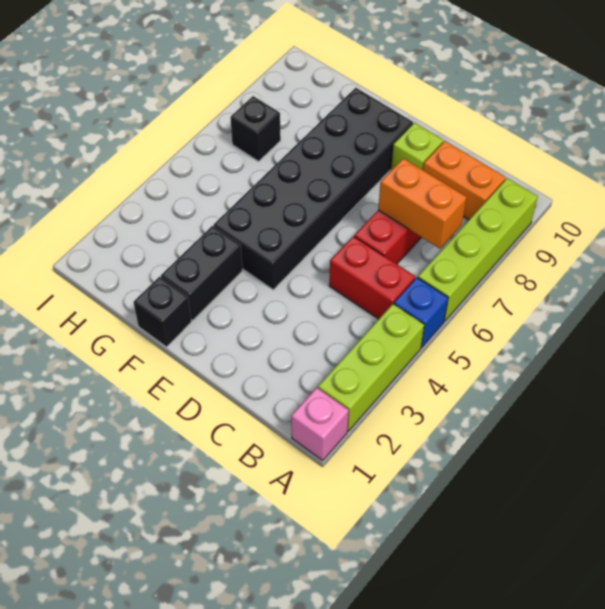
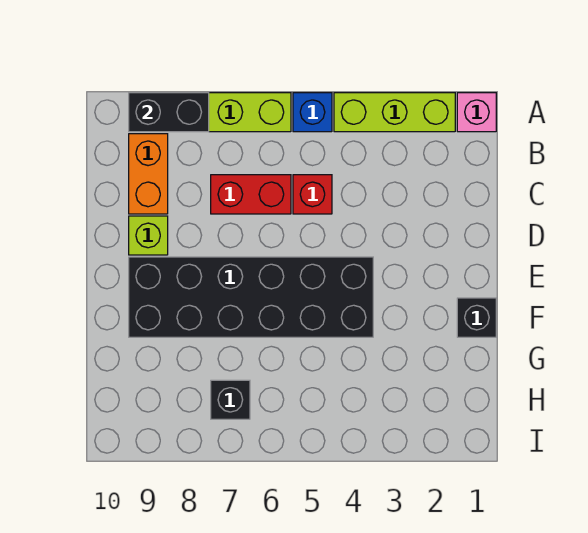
red 1x2 brick [329,236,415,319] -> red 1x1 brick [293,175,332,214]
orange 1x2 brick [378,158,467,249] -> none
black 1x2 brick [161,226,243,321] -> black 1x2 brick moved to [129,93,209,132]

